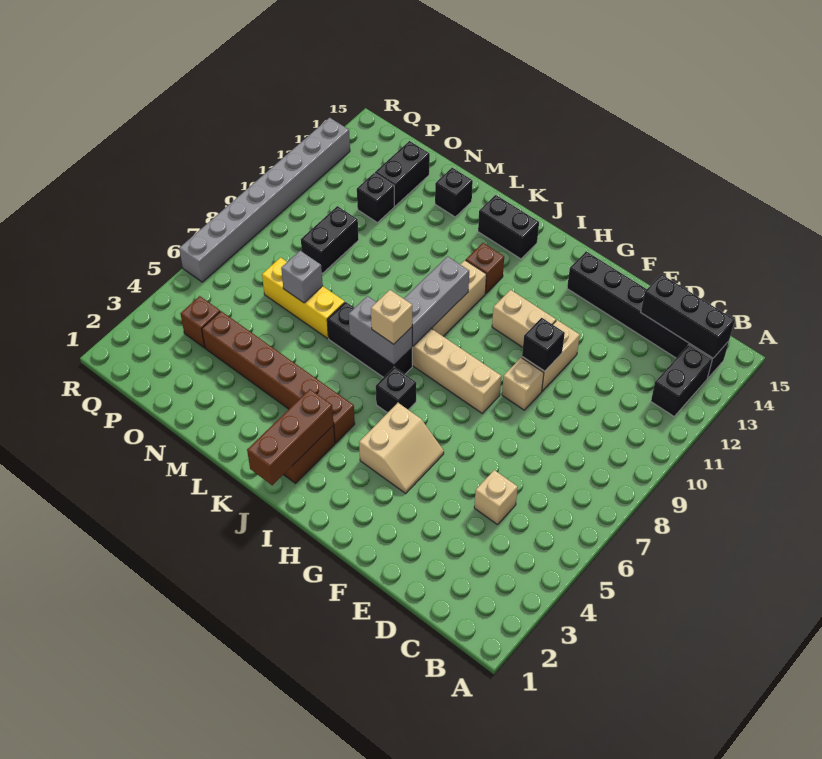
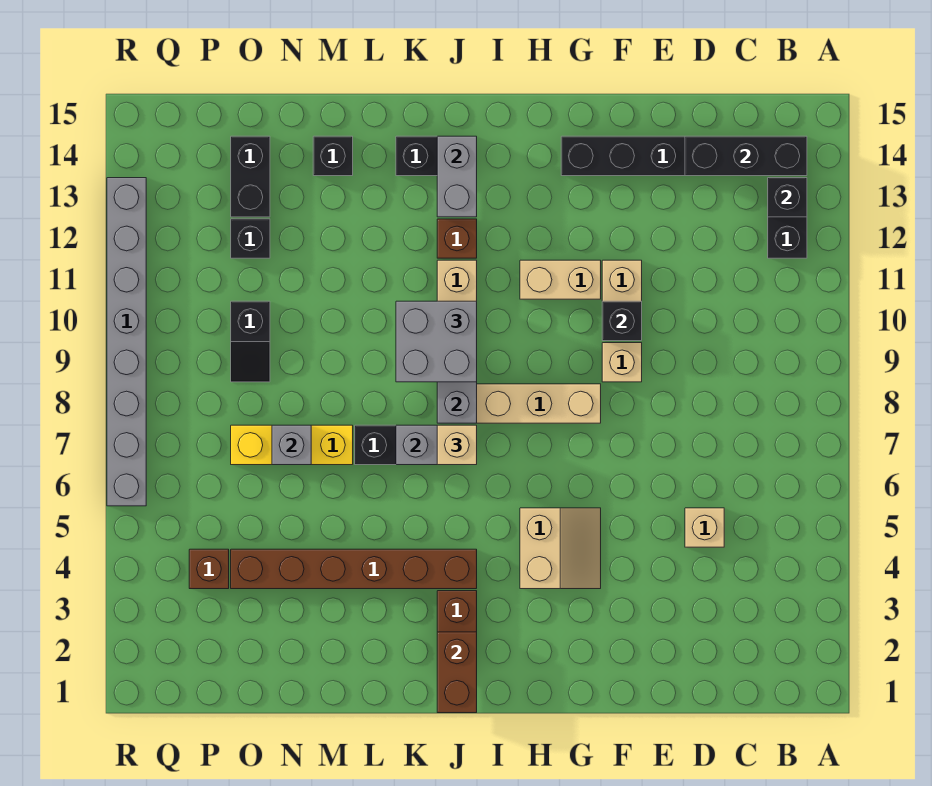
black 1x1 brick [376,367,416,413] -> black 1x1 brick moved to [768,178,807,217]
brown 1x3 brick [247,389,334,485] -> brown 1x2 brick [437,632,477,713]
none -> grey 2x2 brick [396,301,477,382]
none -> grey 1x2 brick [437,136,477,217]
black 1x2 brick [301,206,359,273] -> black 1x2 slope [231,301,270,382]

